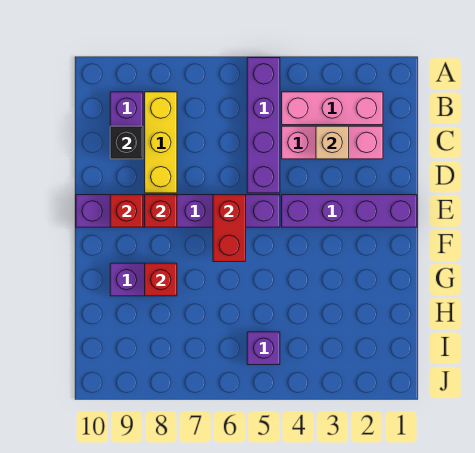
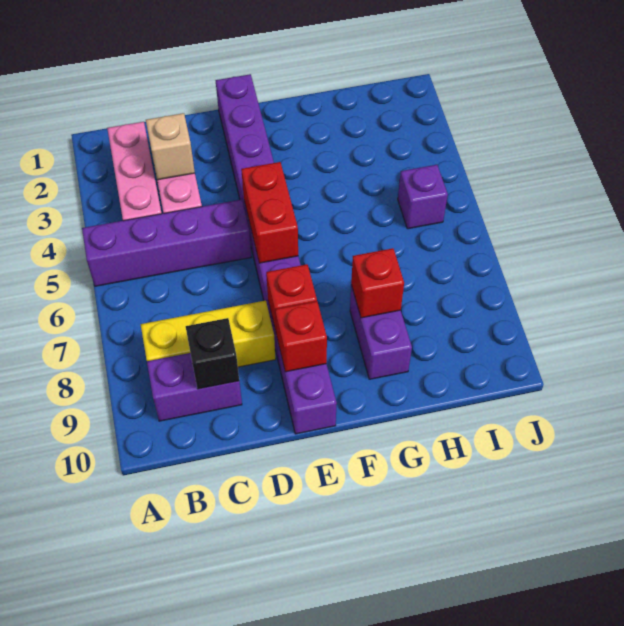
red 1x2 brick [213,195,246,262] -> red 1x2 brick turned to [241,162,298,263]

